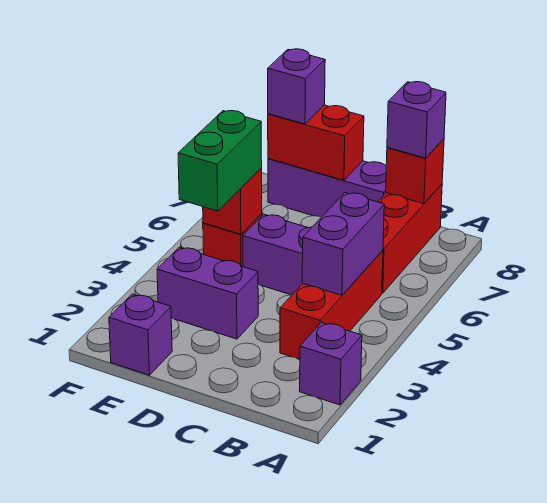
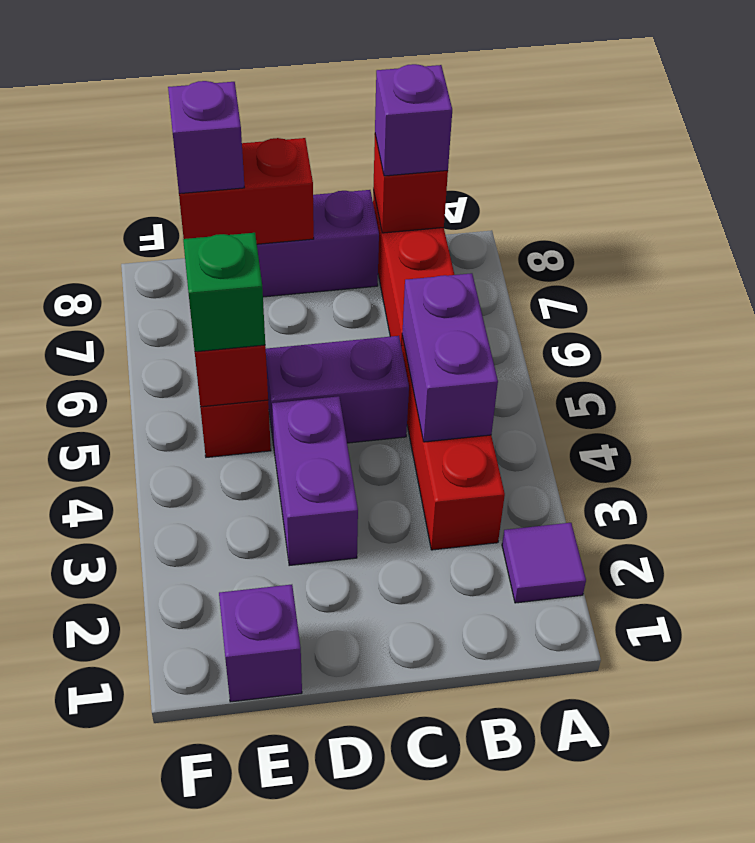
purple 1x1 brick [300,322,362,405] -> purple 1x1 tile [502,523,586,603]
purple 1x2 brick [157,247,258,339] -> purple 1x2 brick turned to [272,396,358,566]
green 1x2 brick [178,111,262,211] -> green 1x1 brick [183,233,265,352]

